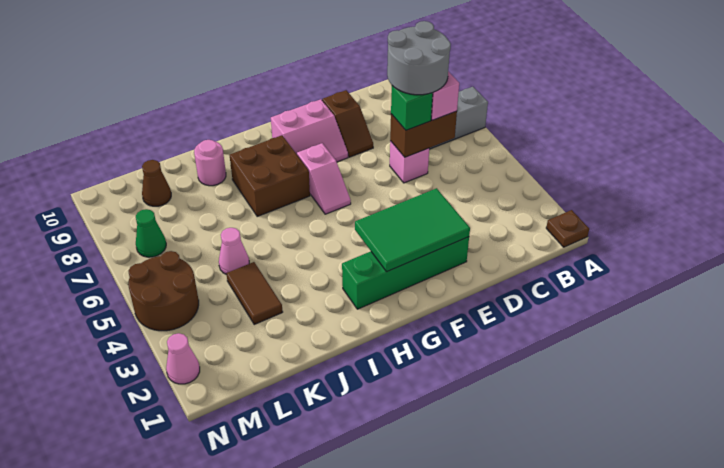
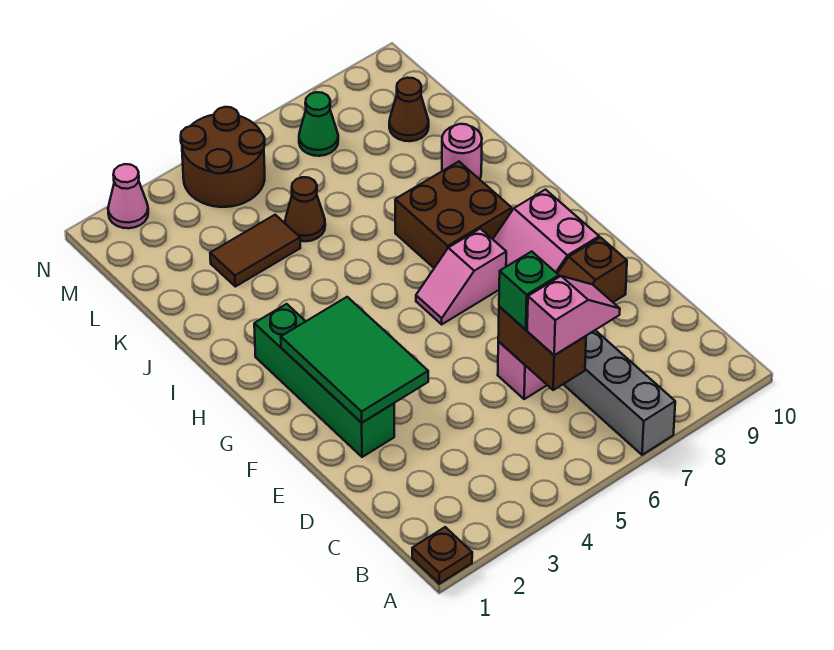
grey 2x2 round brick [387,21,451,95] -> none
pink 1x1 cone [219,228,249,274] -> brown 1x1 cone [285,177,325,241]

